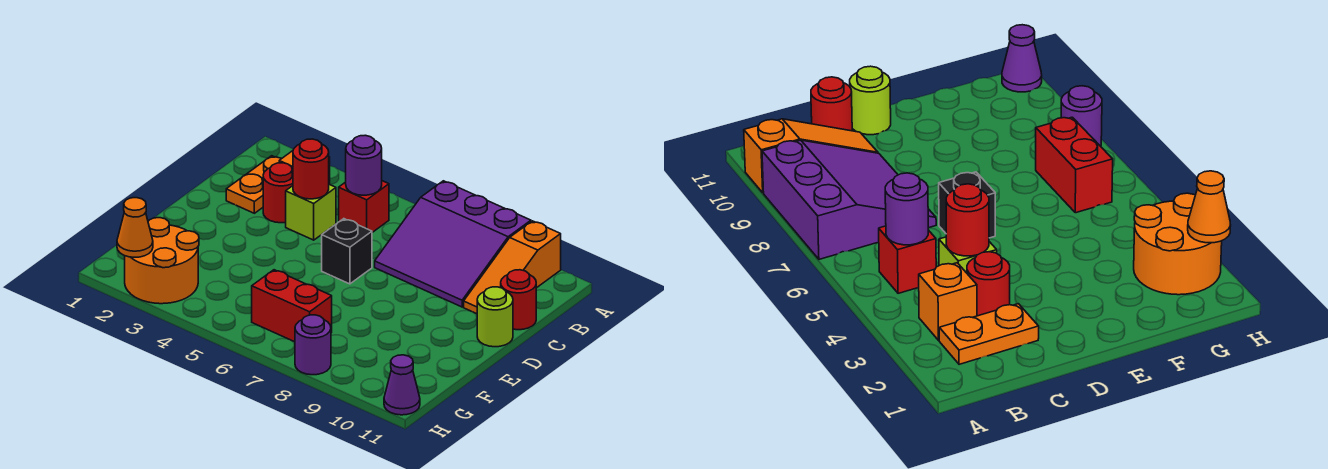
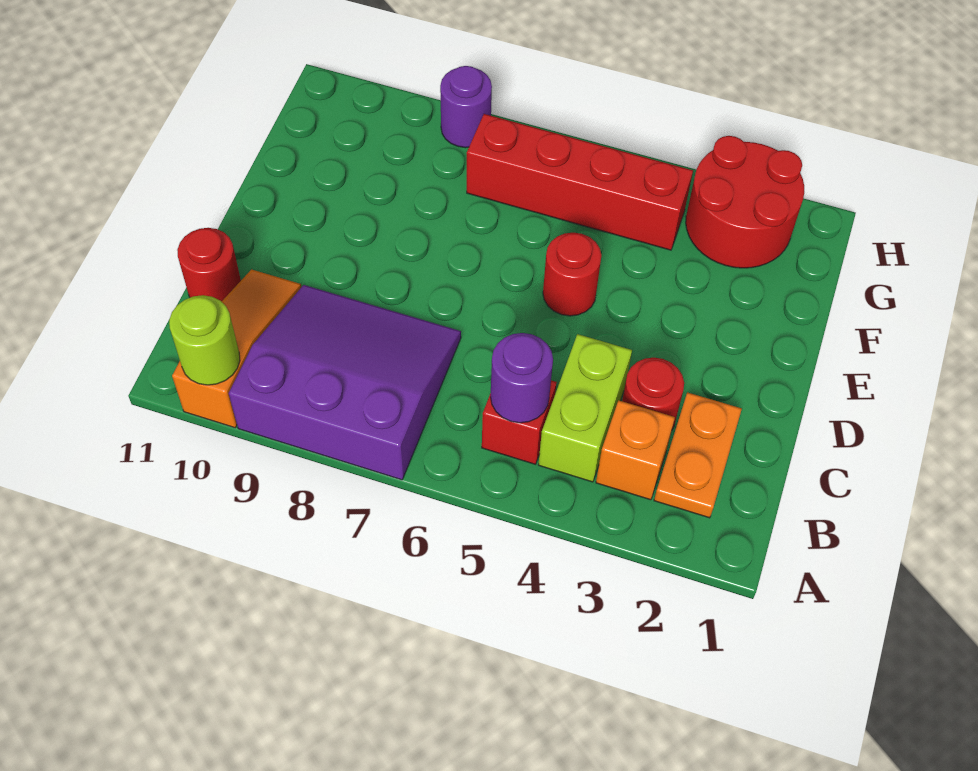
lime 1x1 brick [286,184,336,240] -> lime 1x2 brick [539,334,632,482]
red 1x1 round brick [293,139,329,199] -> red 1x1 round brick moved to [543,233,601,316]
black 1x1 brick [322,219,372,284] -> none
lime 1x1 round brick [477,287,513,347] -> lime 1x1 round brick moved to [169,295,240,385]
orange 2x2 round brick [125,218,199,304] -> red 2x2 round brick [686,136,804,268]
red 1x2 brick [252,270,332,342] -> red 1x4 brick [467,114,693,250]
orange 1x1 cone [117,198,153,257] -> none
purple 1x1 cone [384,355,420,415] -> none

